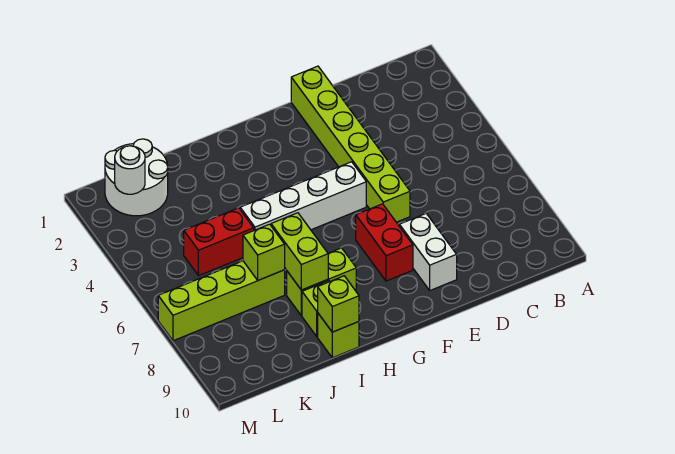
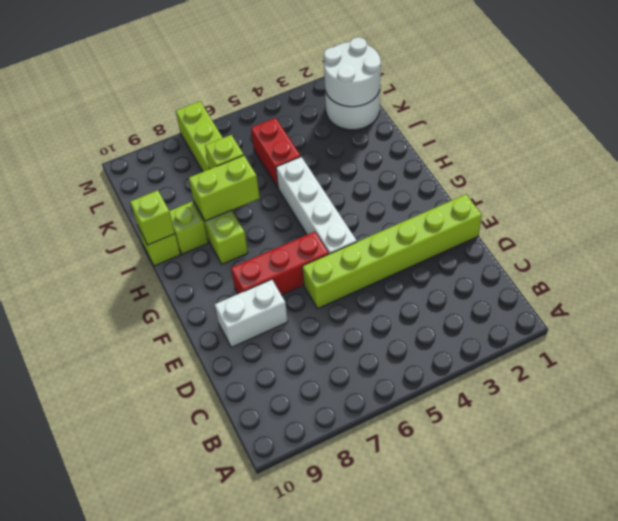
red 1x2 brick [356,204,413,281] -> red 1x3 brick [231,232,329,295]
white 1x1 round brick [115,146,145,194] -> white 2x2 round brick [324,37,381,107]

